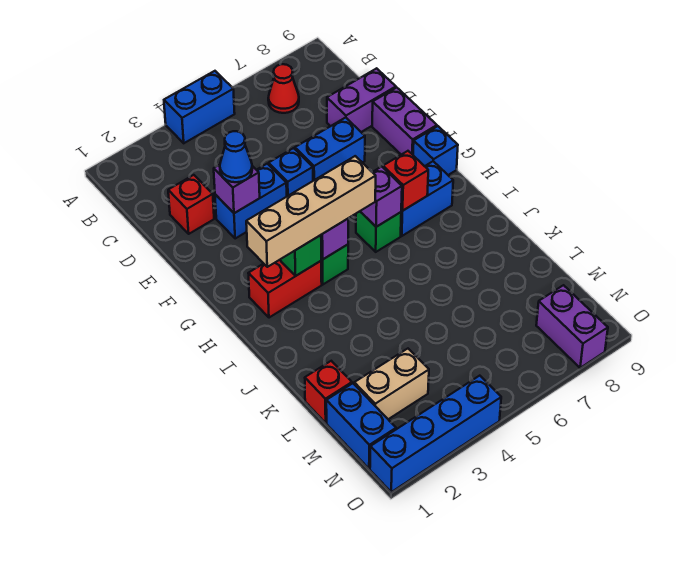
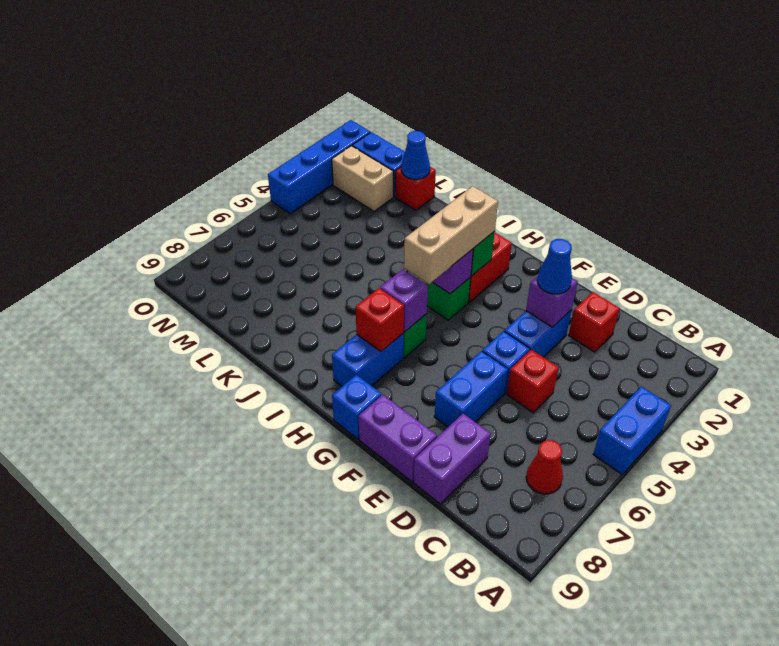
none -> red 1x1 brick [507,350,559,413]
tan 1x4 brick [246,156,376,267] -> tan 1x3 brick [404,186,498,284]
none -> blue 1x1 cone [401,131,430,180]
tan 1x2 brick [354,349,429,419] -> tan 1x2 brick turned to [332,146,393,211]
purple 1x2 brick [536,285,608,368] -> none

